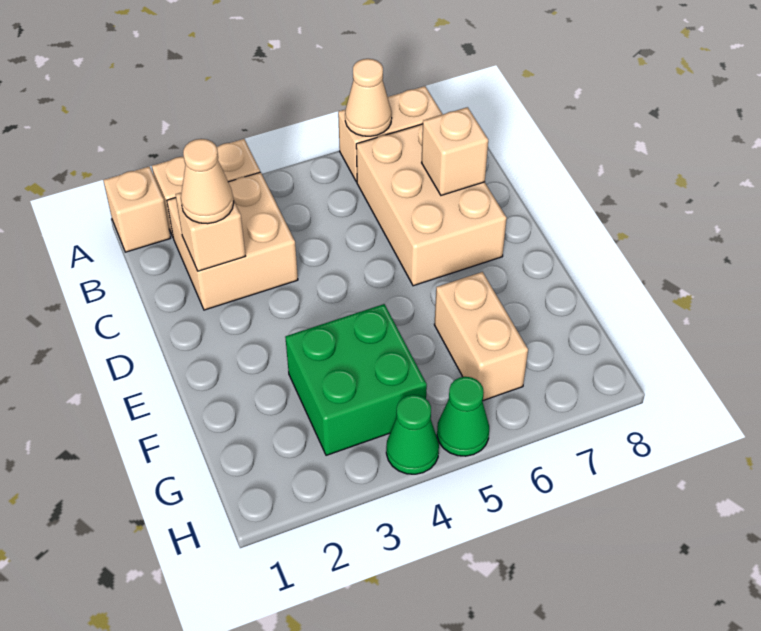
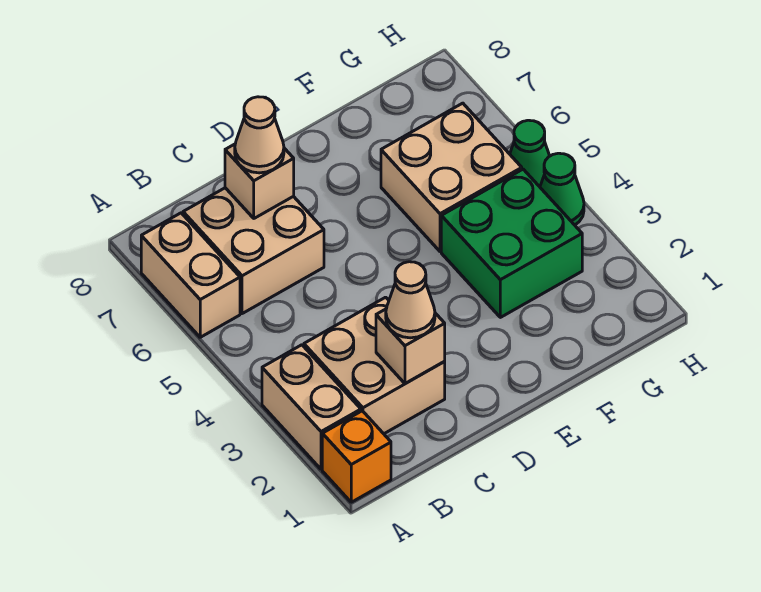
tan 1x1 brick [103,167,171,252] -> orange 1x1 brick [322,411,391,502]
tan 1x1 cone [345,59,392,136] -> tan 1x1 cone moved to [235,97,284,173]
tan 2x3 brick [356,124,507,286] -> tan 2x2 brick [183,188,324,314]
tan 1x2 brick [434,272,528,401] -> tan 2x2 brick [381,103,522,251]

